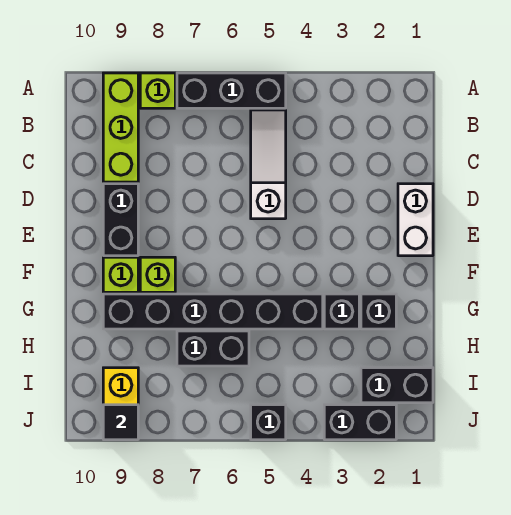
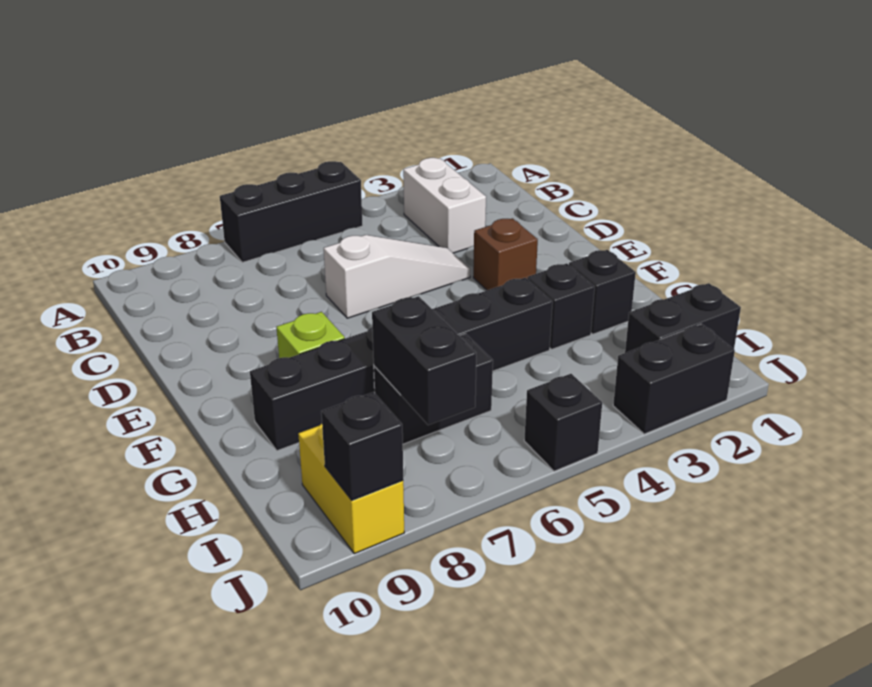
lime 1x1 brick [140,73,175,108] -> none
lime 1x3 brick [103,73,138,182] -> none
white 1x3 slope [251,110,286,219] -> white 1x3 slope turned to [324,235,470,318]
white 1x2 brick [398,184,433,256] -> white 1x2 brick moved to [403,158,486,253]
black 1x2 brick [103,184,138,256] -> black 1x2 brick moved to [372,296,476,425]
none -> brown 1x1 brick [473,218,538,290]
lime 1x1 brick [103,257,138,292] -> none
black 1x1 tile [103,405,138,440] -> black 1x1 brick [321,392,403,500]

